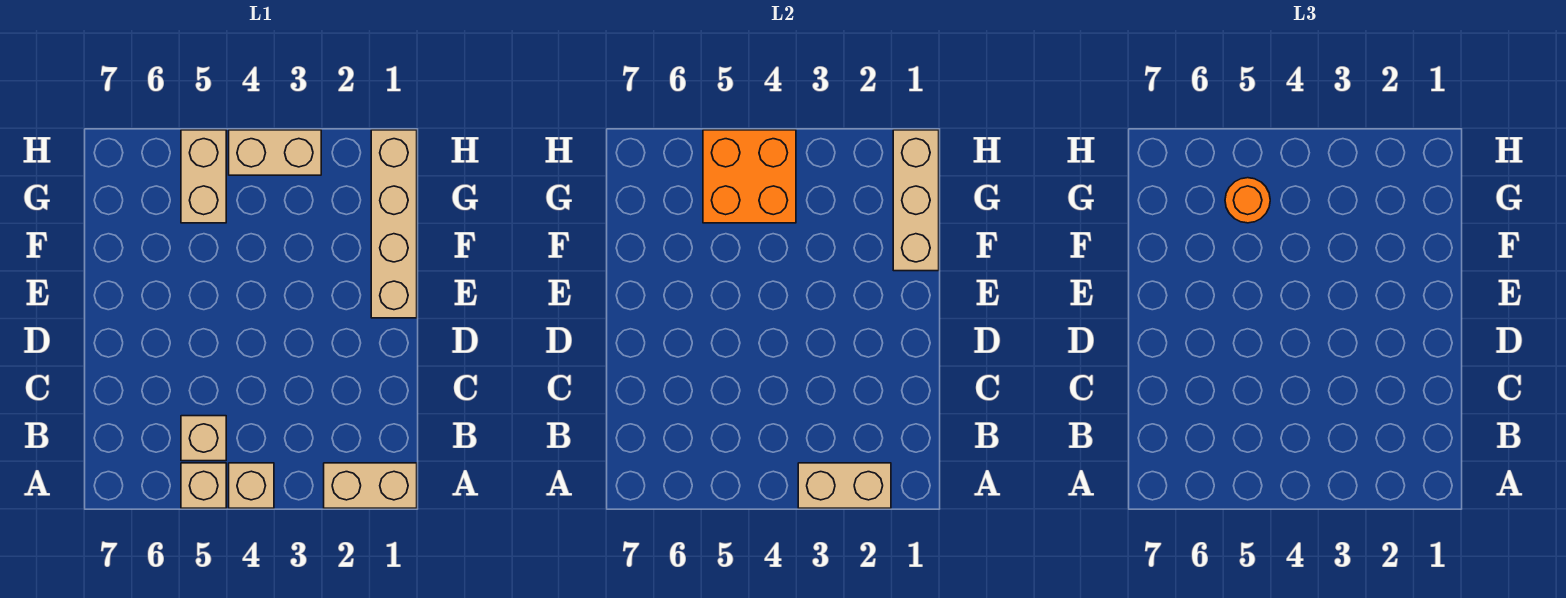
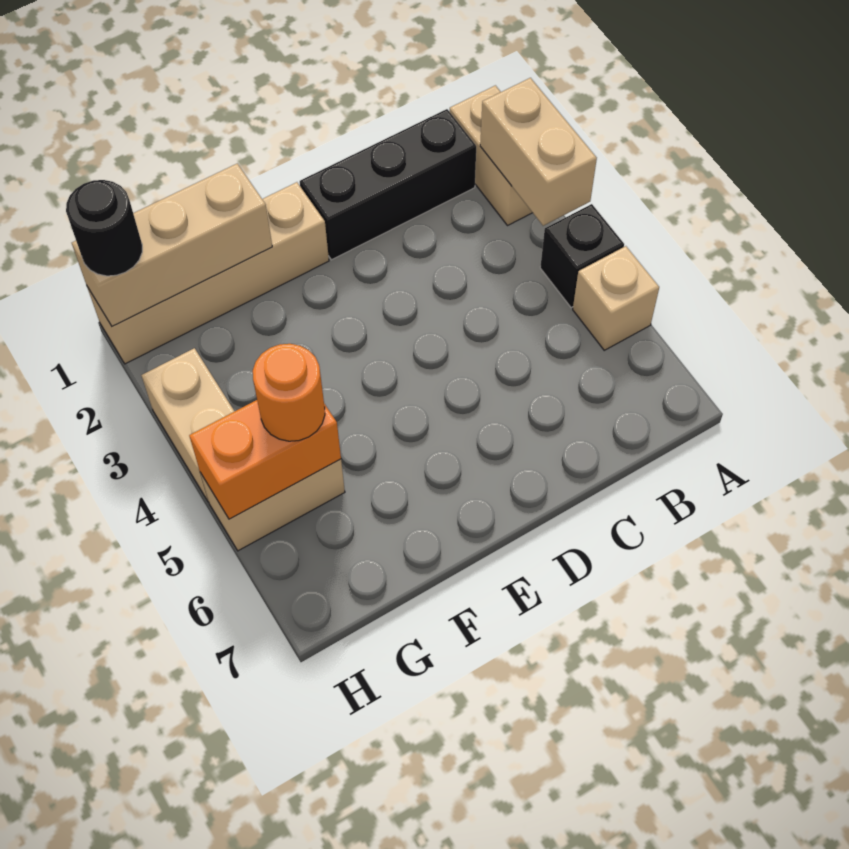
tan 1x1 brick [229,463,274,508] -> black 1x1 brick [540,204,624,308]
none -> black 1x3 brick [300,109,476,260]
tan 1x1 brick [181,416,226,461] -> none
orange 2x2 brick [703,130,796,223] -> orange 1x2 brick [189,400,341,519]
none -> black 1x1 round brick [66,180,142,276]

